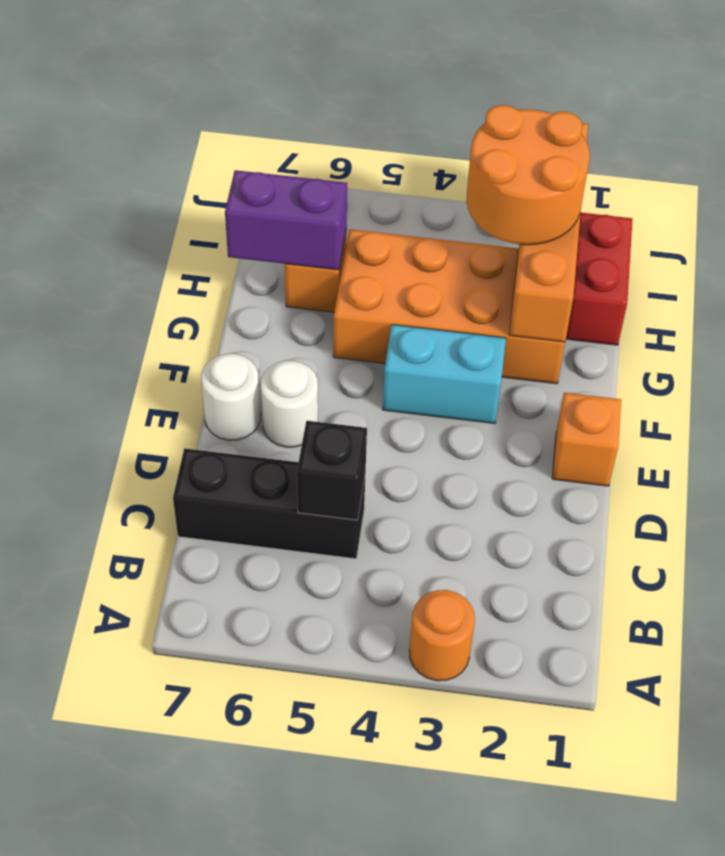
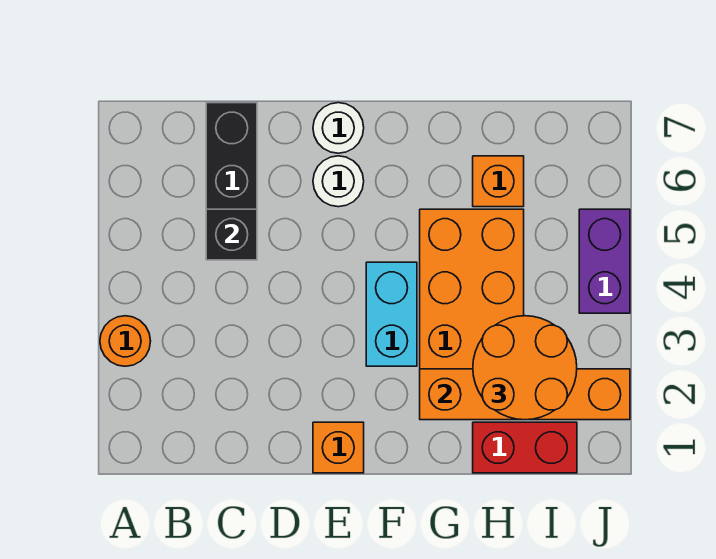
purple 1x2 brick [225,170,347,270] -> purple 1x2 brick moved to [579,209,630,313]

